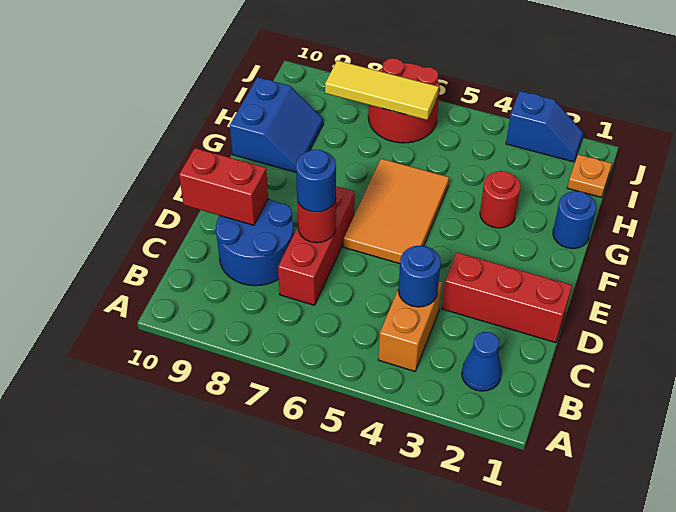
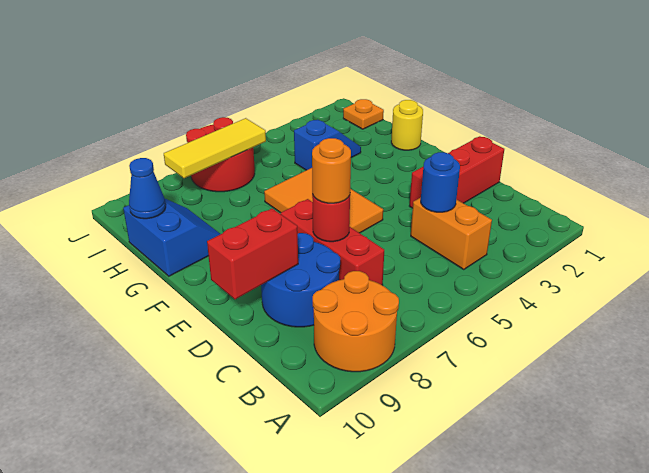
none -> orange 2x2 round brick [313,271,399,372]
blue 1x1 cone [462,332,502,391] -> blue 1x1 cone moved to [129,158,166,219]
blue 1x1 round brick [296,150,336,212] -> orange 1x1 round brick [312,138,351,203]
blue 1x1 round brick [553,191,596,249] -> yellow 1x1 round brick [391,100,423,150]
red 1x1 round brick [480,171,521,228] -> none
blue 1x2 slope [506,91,583,162] -> blue 1x2 slope moved to [294,120,361,170]

